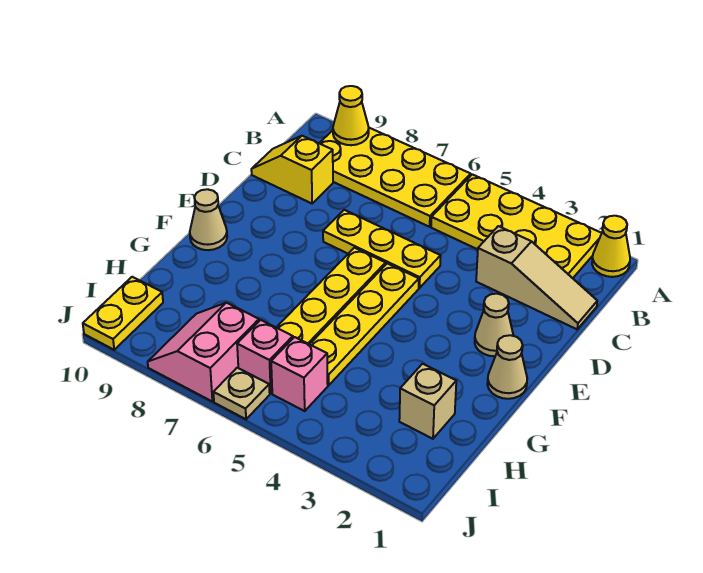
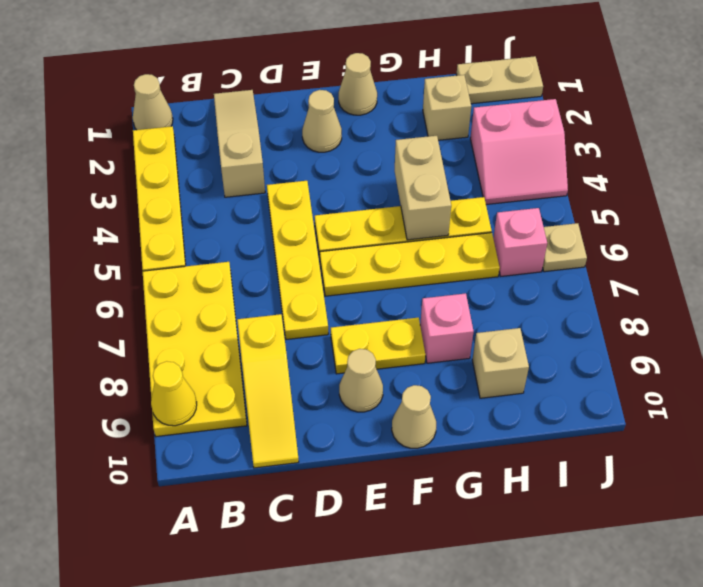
yellow 1x1 cone [592,216,630,277] -> tan 1x1 cone [133,74,173,130]
yellow 2x4 plate [431,174,602,278] -> yellow 1x4 plate [133,126,186,271]
yellow 1x2 slope [251,136,333,203] -> yellow 1x3 slope [237,314,299,468]
yellow 1x3 plate [323,210,441,288] -> yellow 1x4 plate [267,181,328,339]
none -> tan 1x1 cone [339,349,383,412]
none -> tan 1x2 brick [395,136,451,240]
none -> tan 1x1 brick [472,328,529,398]
none -> tan 1x2 plate [456,56,543,104]
pink 1x1 brick [271,337,328,411] -> pink 1x1 brick moved to [420,293,474,363]
pink 2x2 slope [148,303,259,401] -> pink 2x2 slope moved to [470,99,568,205]
yellow 1x2 plate [83,277,163,350] -> yellow 1x2 plate moved to [331,318,426,374]

